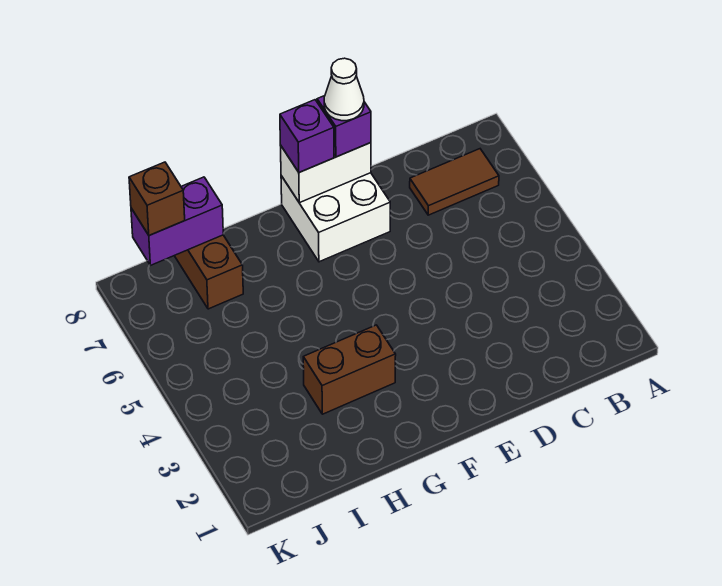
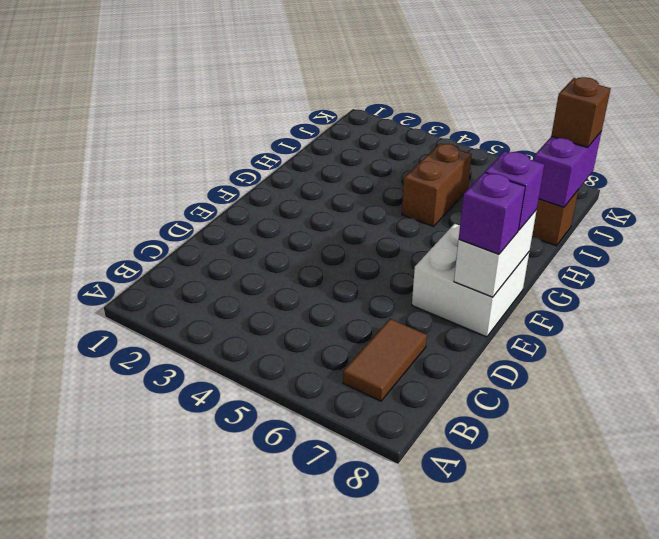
white 1x1 cone [324,58,364,121] -> none
brown 1x2 brick [303,325,396,414] -> brown 1x2 brick moved to [402,144,472,226]

